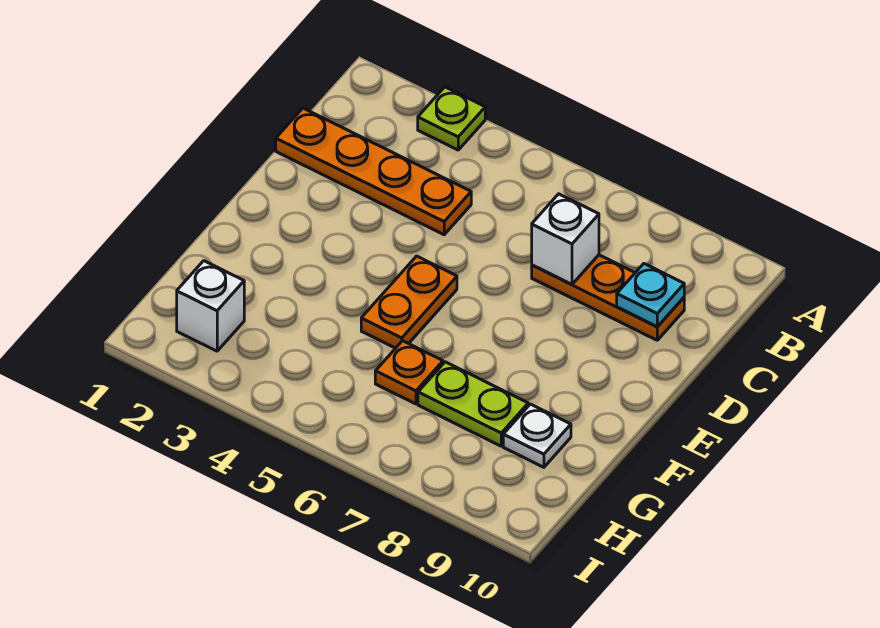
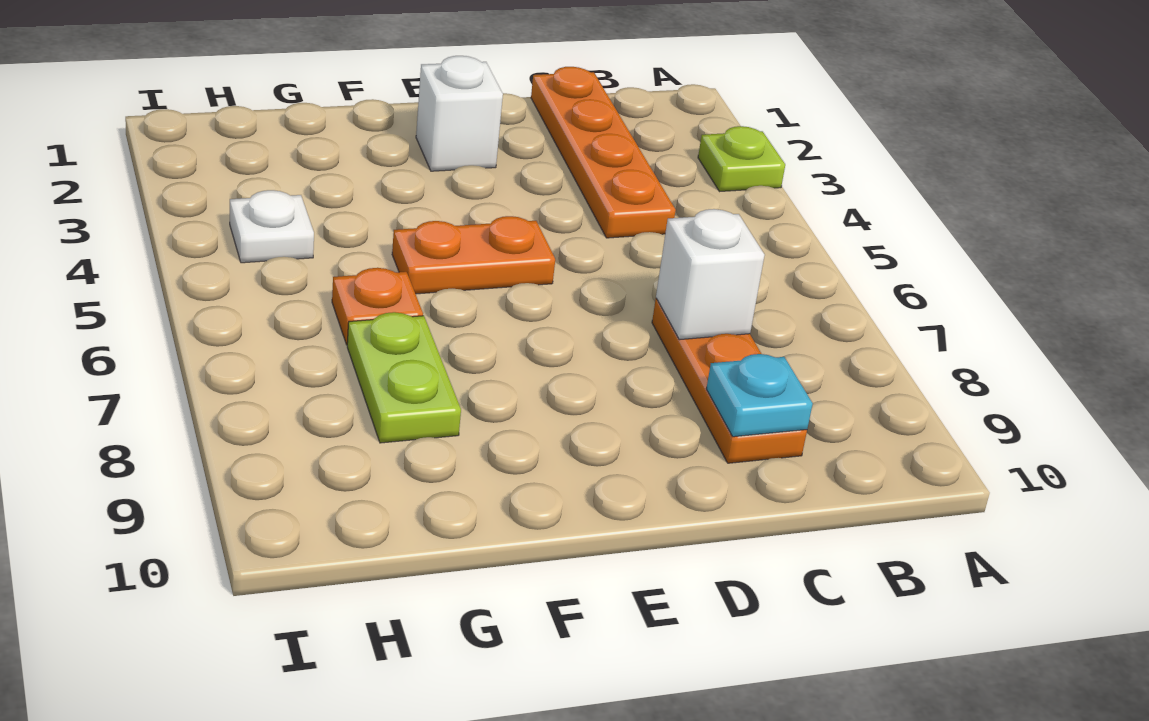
white 1x1 plate [503,404,571,467] -> white 1x1 plate moved to [230,190,314,263]
white 1x1 brick [177,261,244,351] -> white 1x1 brick moved to [416,56,503,171]

